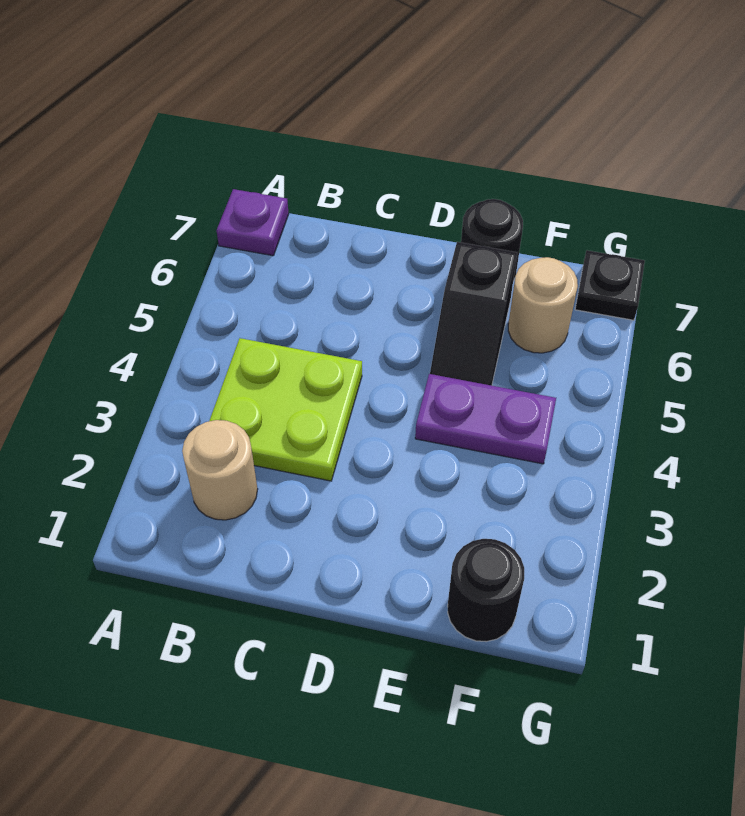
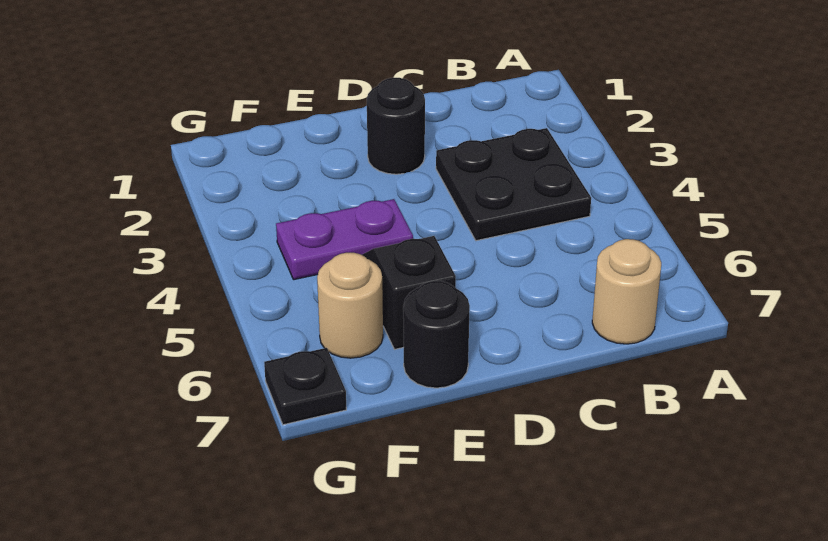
purple 1x1 plate [216,189,289,256] -> none
tan 1x1 round brick [182,420,258,520] -> tan 1x1 round brick moved to [592,239,661,344]
lime 2x2 plate [209,338,362,481] -> black 2x2 plate [436,128,591,241]
black 1x1 round brick [448,539,524,642] -> black 1x1 round brick moved to [367,78,425,174]

